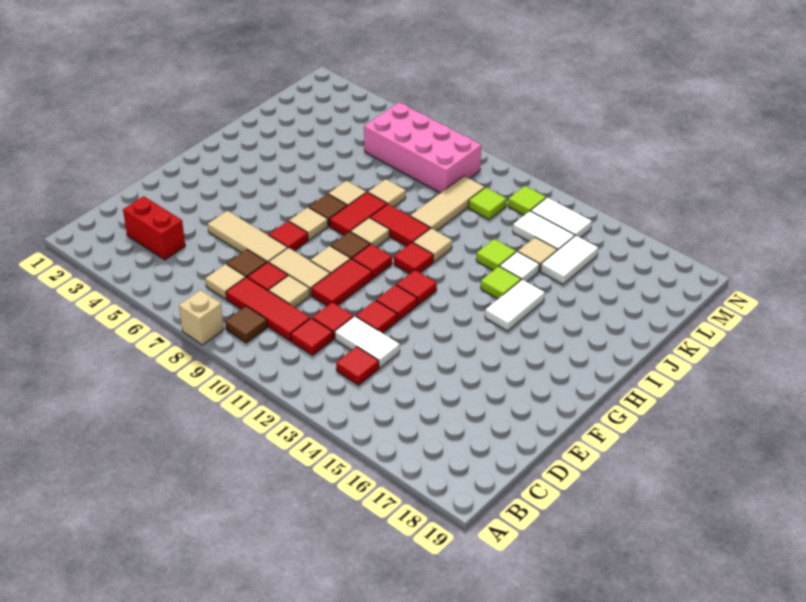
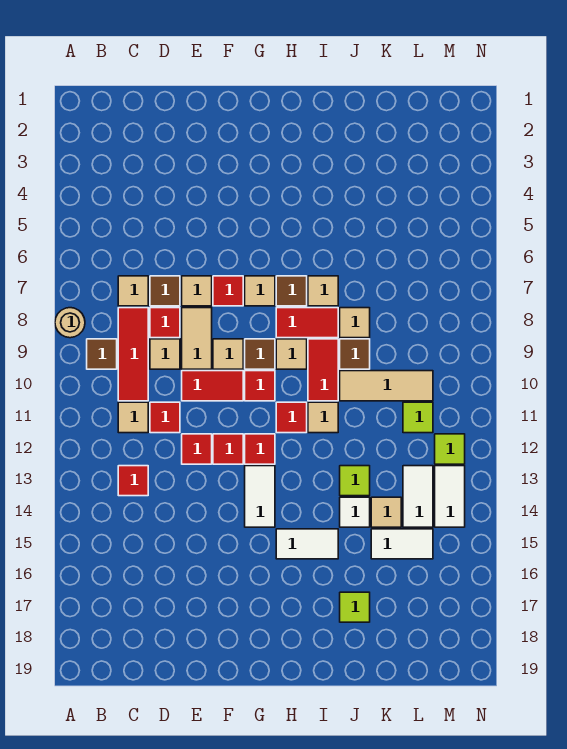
tan 1x1 brick [179,290,224,345] -> tan 1x1 round brick [55,308,85,338]
red 1x2 brick [123,196,185,260] -> none
red 1x1 tile [291,318,333,355] -> tan 1x1 tile [118,402,148,433]
white 1x2 tile [335,316,400,368] -> white 1x2 tile moved to [245,466,275,527]
tan 1x3 tile [208,211,287,263] -> tan 1x1 tile [182,276,212,306]
lime 1x1 tile [481,266,521,299] -> lime 1x1 tile moved to [340,592,370,622]
none -> brown 1x1 tile [340,339,370,369]
pink 2x4 brick [364,102,481,193] -> none

